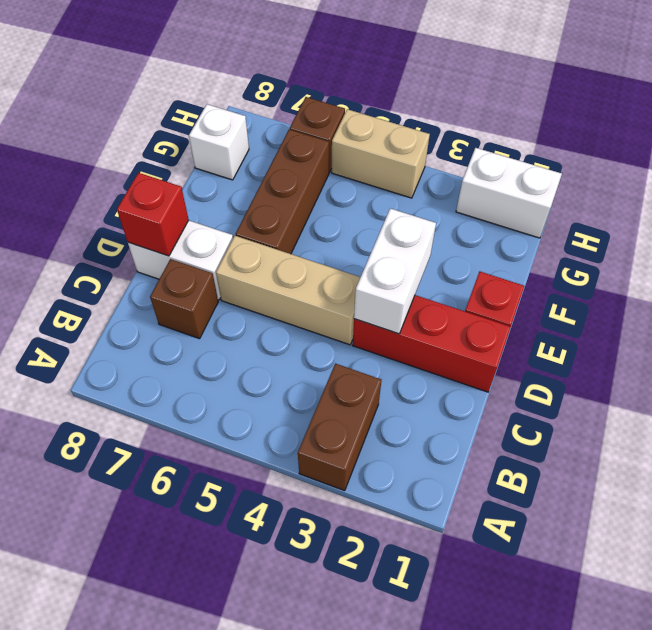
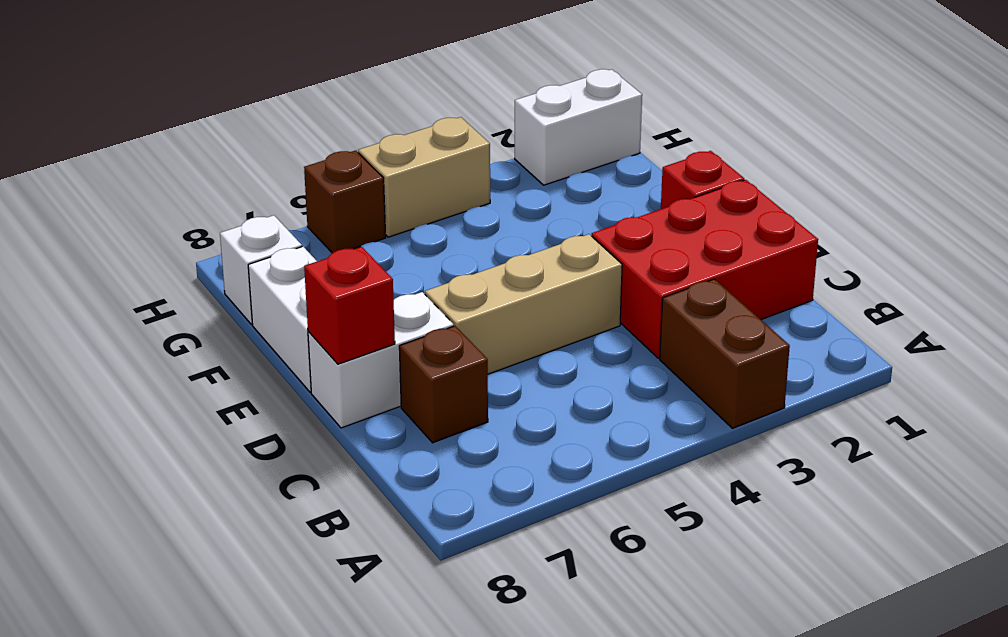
red 1x3 brick [353,295,511,392] -> red 2x3 brick [592,180,818,358]
white 1x2 brick [354,208,436,334] -> white 1x2 brick moved to [248,247,317,392]
brown 1x3 brick [236,129,329,254] -> none

